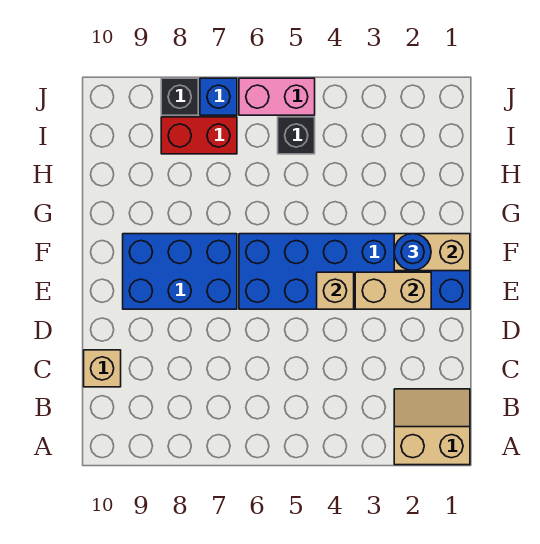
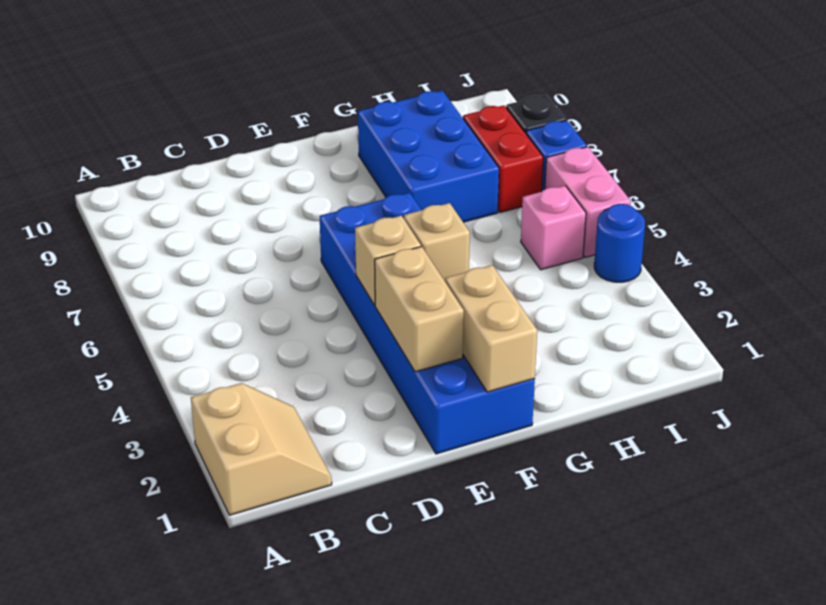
tan 1x1 brick [84,350,121,387] -> tan 1x1 brick moved to [404,203,470,281]
blue 2x3 brick [123,234,237,309] -> blue 2x3 brick moved to [358,91,499,222]
blue 1x1 round brick [394,234,431,271] -> blue 1x1 round brick moved to [594,204,645,282]
black 1x1 brick [278,117,315,154] -> pink 1x1 brick [521,186,586,270]

